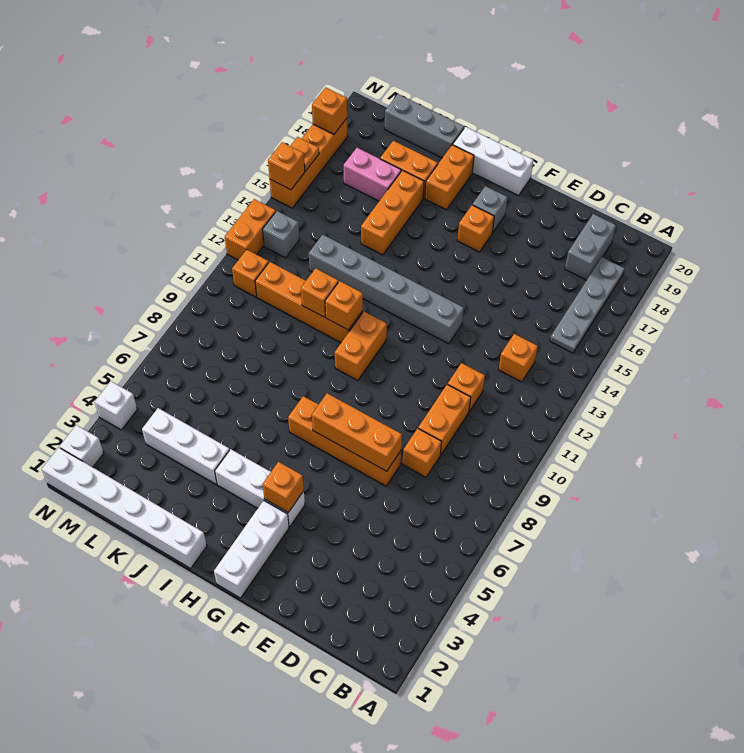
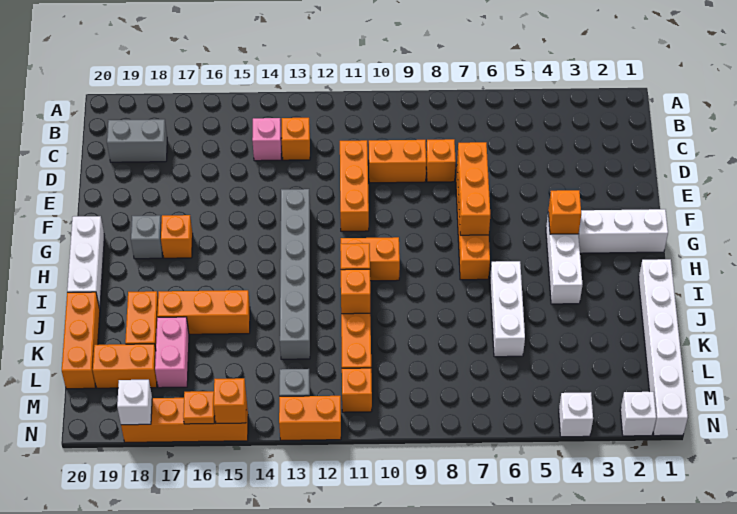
grey 1x4 plate [550,257,625,353] -> none
none -> pink 1x1 brick [252,118,282,161]
orange 1x1 brick [448,363,485,412] -> orange 1x3 brick [340,140,369,231]
orange 1x2 brick [425,145,474,210] -> orange 1x2 brick moved to [93,344,157,388]
white 1x3 brick [142,408,230,484] -> white 1x3 brick moved to [490,261,525,357]
grey 1x3 brick [385,94,464,158] -> orange 1x3 brick [62,292,100,389]
orange 1x1 brick [312,87,347,134] -> white 1x1 brick [117,380,152,425]

